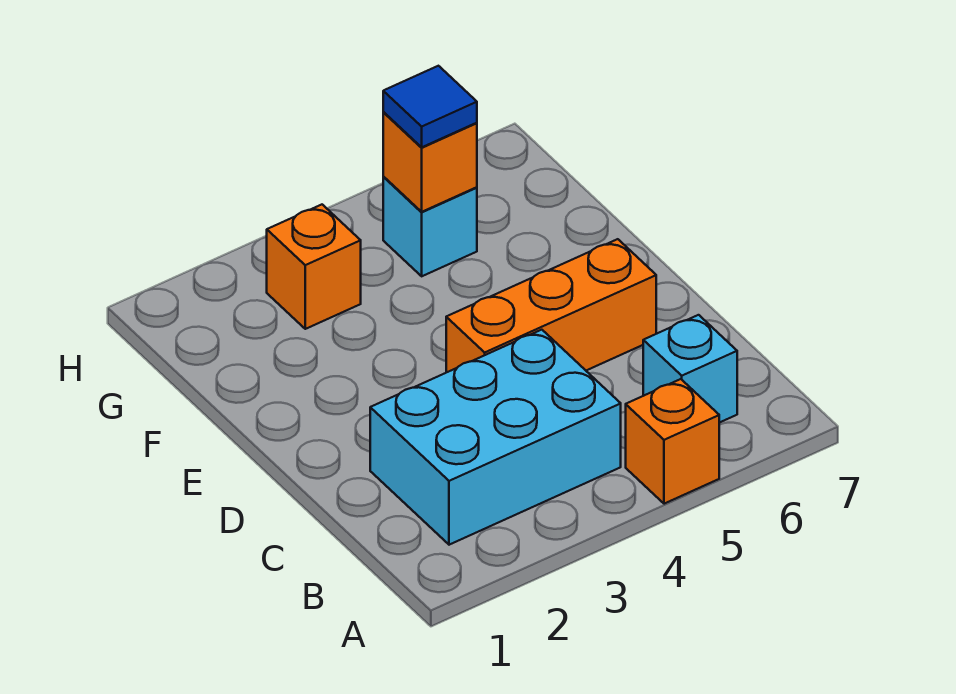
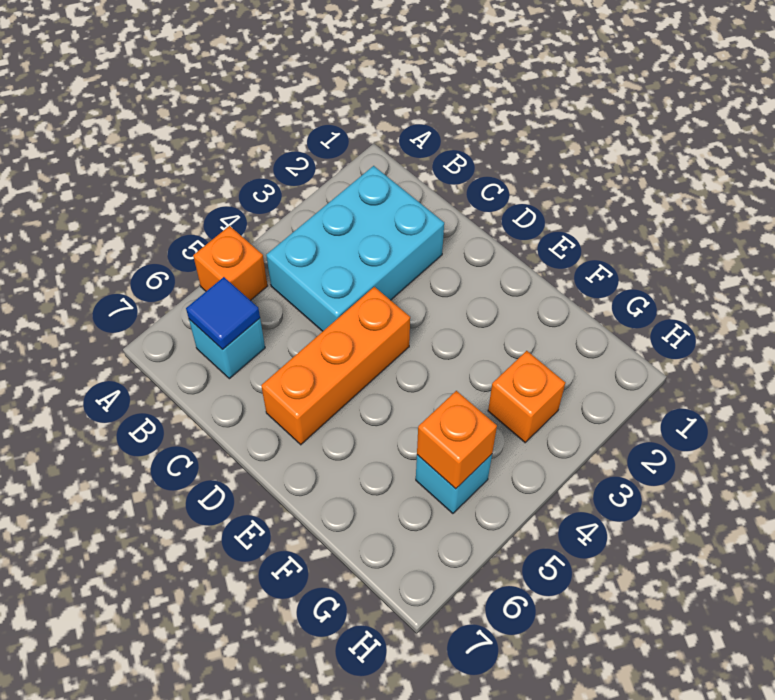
blue 1x1 tile [383,66,477,147] -> blue 1x1 tile moved to [186,277,260,350]

